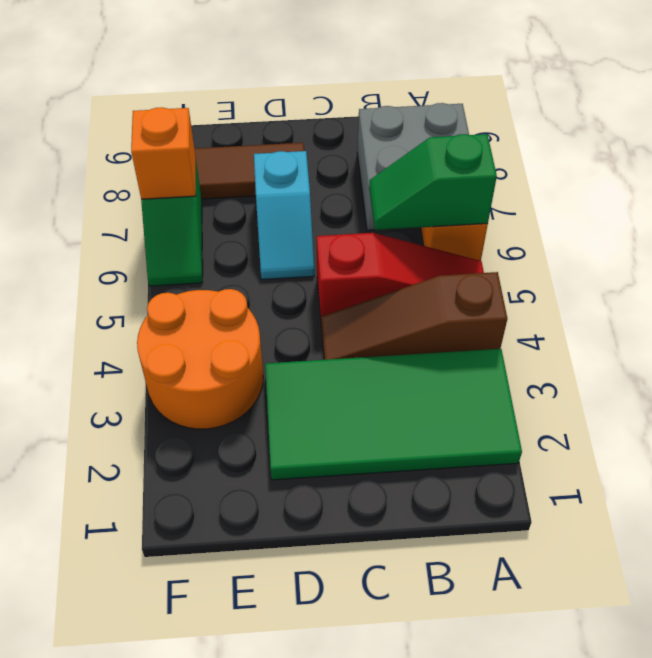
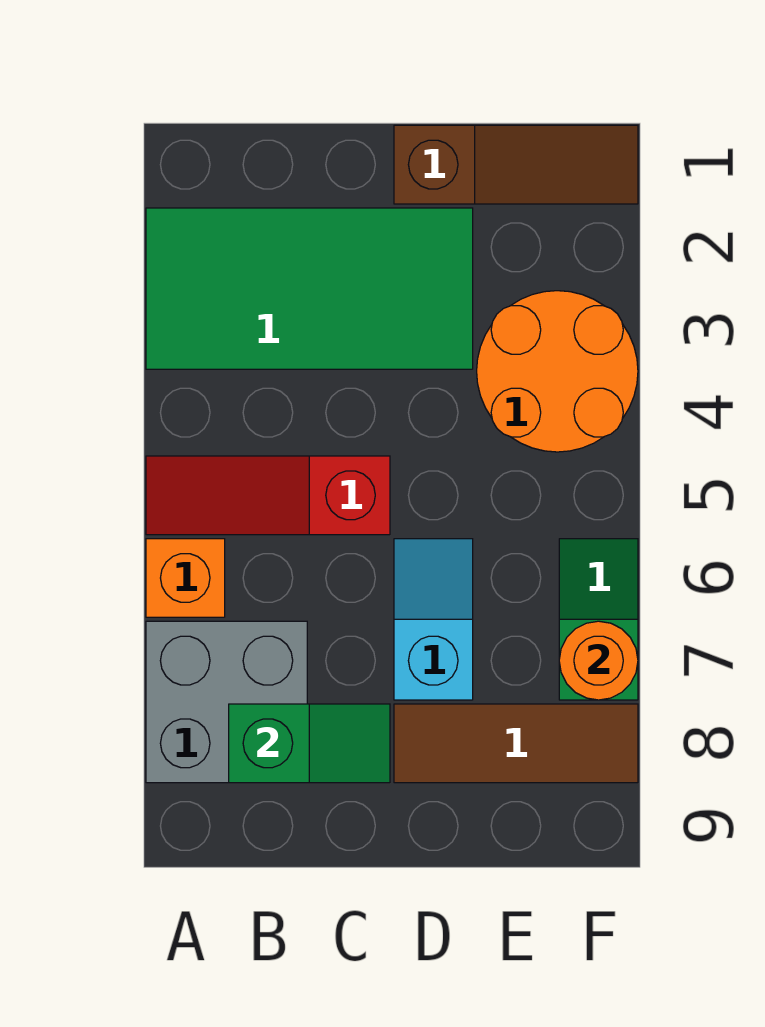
brown 1x3 slope [321,272,507,360] -> brown 1x3 slope moved to [394,125,638,204]
green 1x2 slope [369,134,497,230] -> green 1x2 slope moved to [229,704,390,783]
orange 1x1 brick [131,107,196,199] -> orange 1x1 round brick [559,621,638,700]

